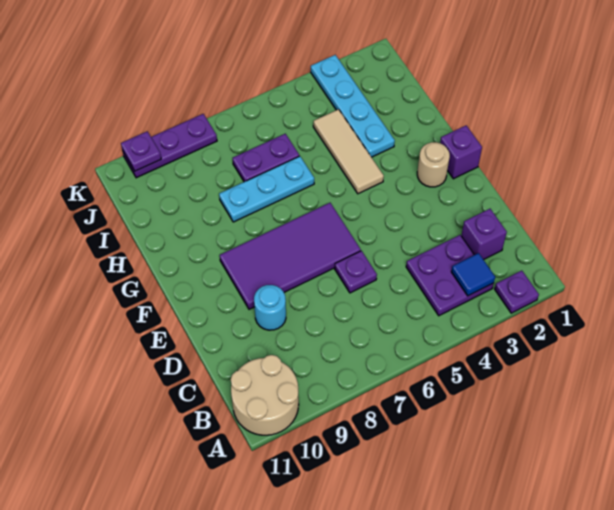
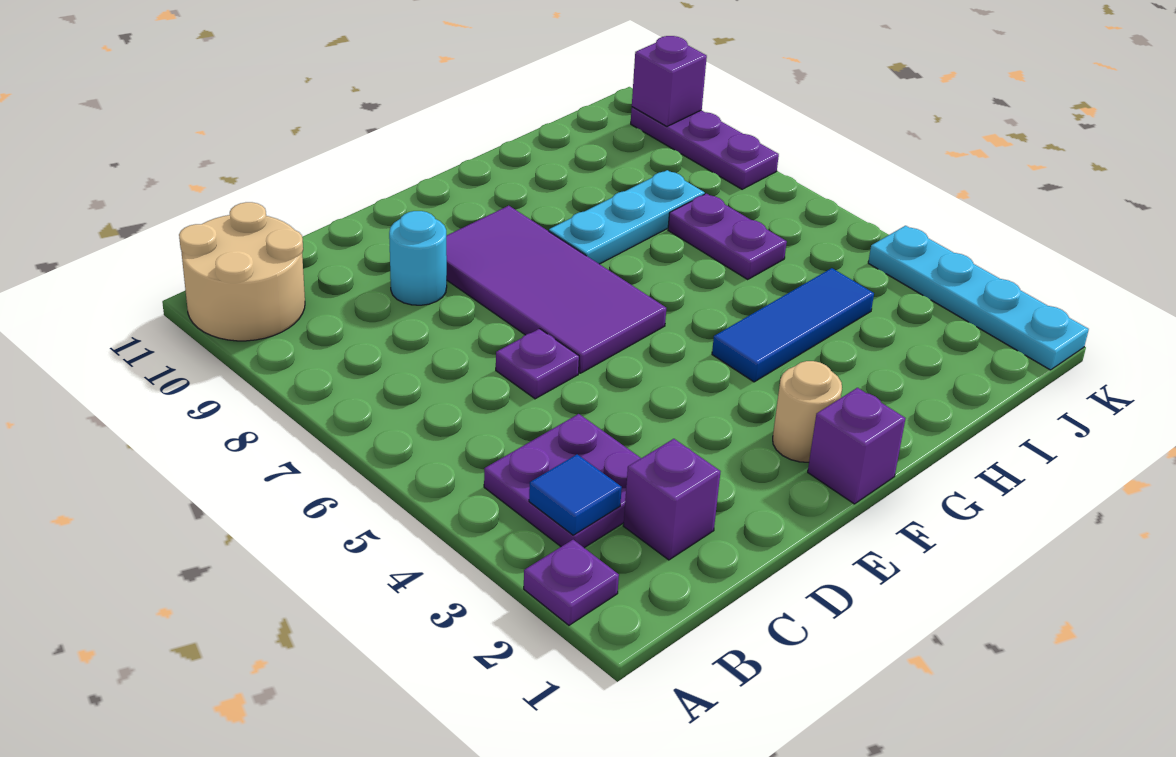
tan 1x3 tile [313,109,384,194] -> blue 1x3 tile [712,268,874,382]
cyan 1x4 plate [311,55,395,157] -> cyan 1x4 plate turned to [868,226,1089,370]
cyan 1x3 plate [219,156,314,222] -> cyan 1x3 plate turned to [549,170,704,264]
purple 1x1 plate [121,131,161,171] -> purple 1x1 brick [632,36,707,126]

